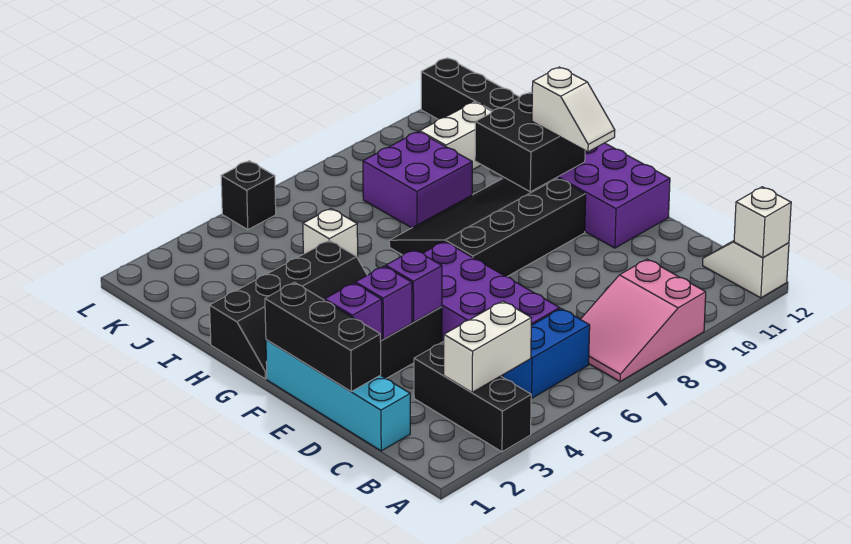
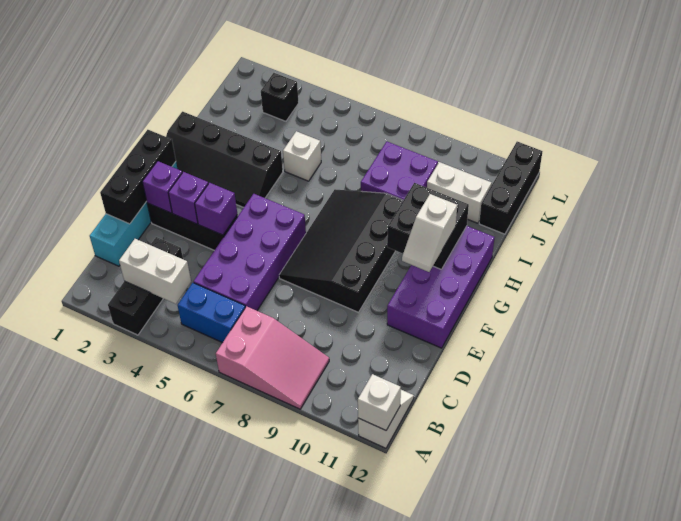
pink 2x3 slope [580,259,706,382] -> pink 2x3 slope turned to [216,306,329,409]
black 3x4 slope [389,178,586,277] -> black 3x4 slope turned to [279,189,403,312]
black 1x1 brick [221,161,276,230] -> black 1x1 brick moved to [261,73,299,121]

